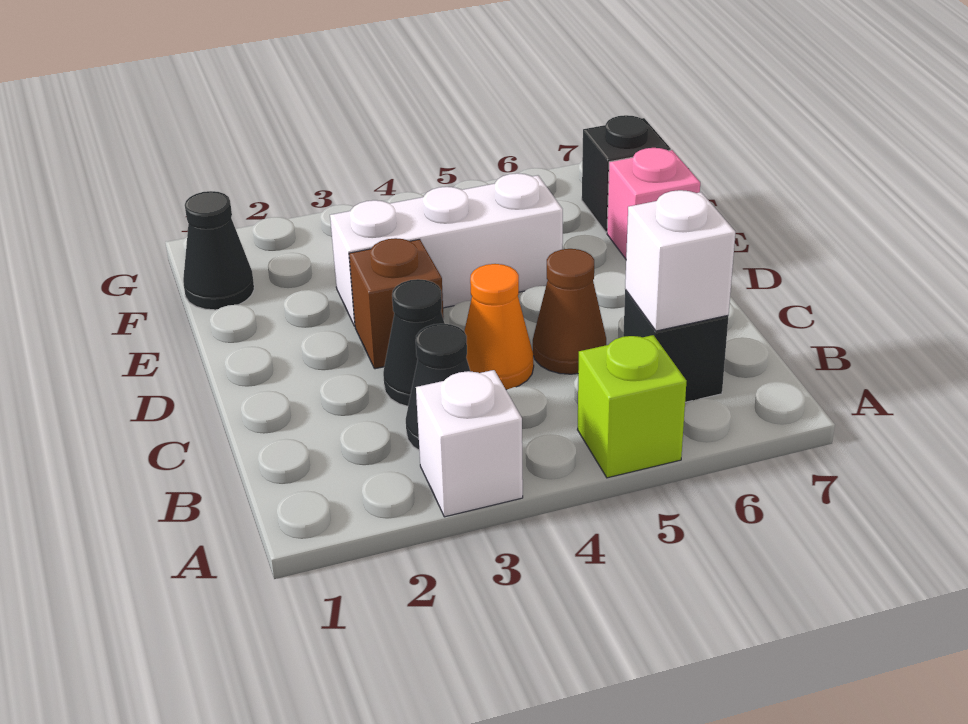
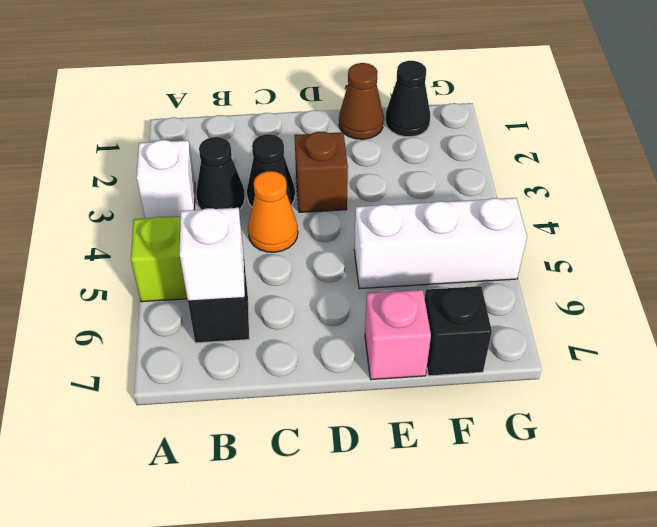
brown 1x1 cone [533,249,606,374] -> brown 1x1 cone moved to [339,63,384,139]
white 1x3 brick [330,173,563,326] -> white 1x3 brick turned to [354,198,527,289]

